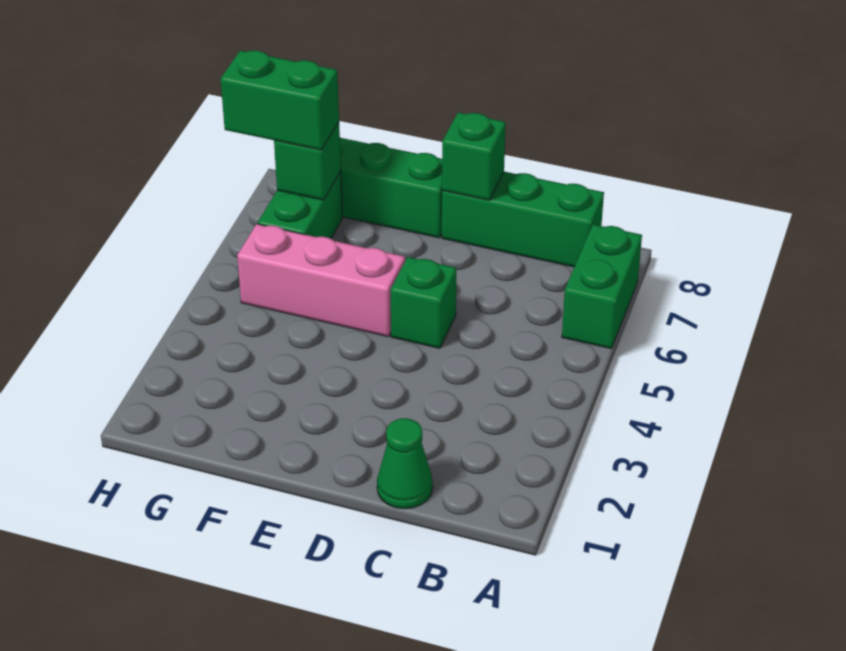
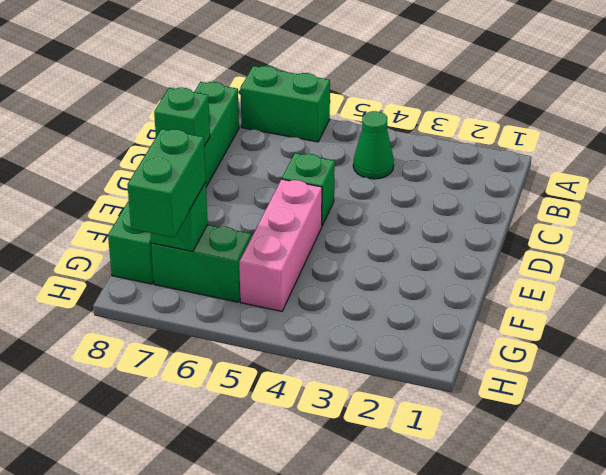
green 1x1 cone [377,418,433,509] -> green 1x1 cone moved to [353,111,394,179]

